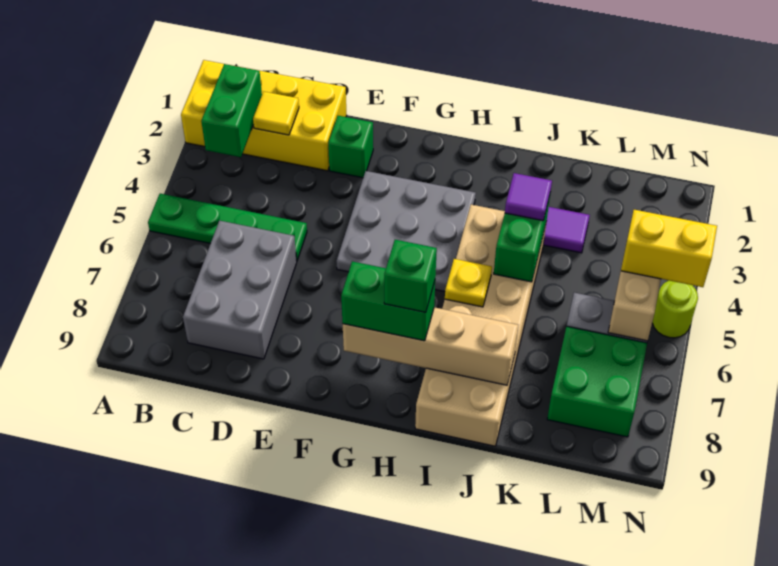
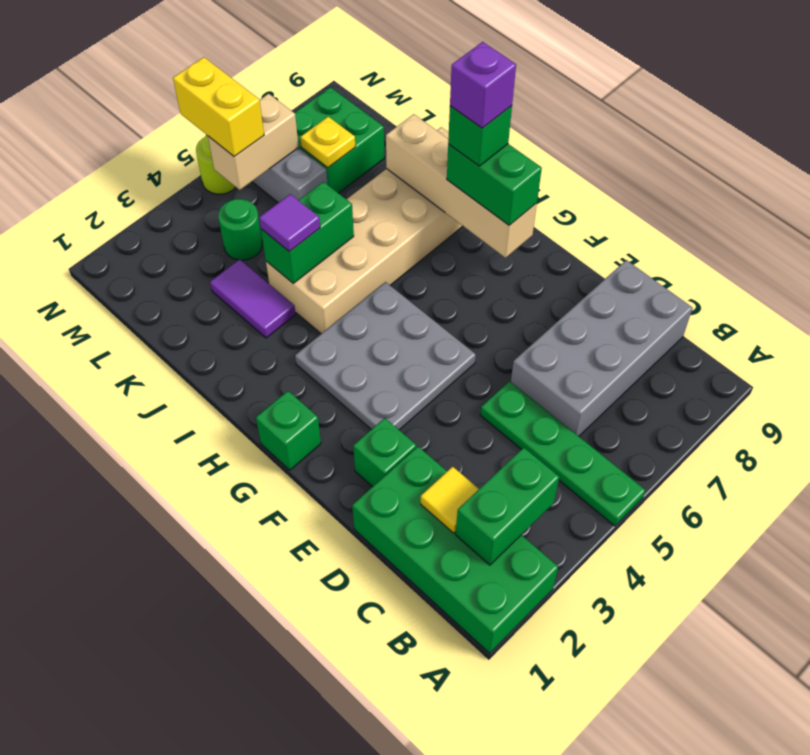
yellow 2x4 brick [181,60,347,171] -> green 2x4 brick [352,447,558,653]
grey 2x3 brick [183,221,297,359] -> grey 2x4 brick [511,260,693,436]
none -> green 1x1 brick [256,391,321,470]
none -> purple 1x1 brick [450,42,516,128]
yellow 1x1 plate [445,259,492,307] -> yellow 1x1 plate moved to [300,117,355,168]
none -> green 1x1 round brick [218,199,262,260]

